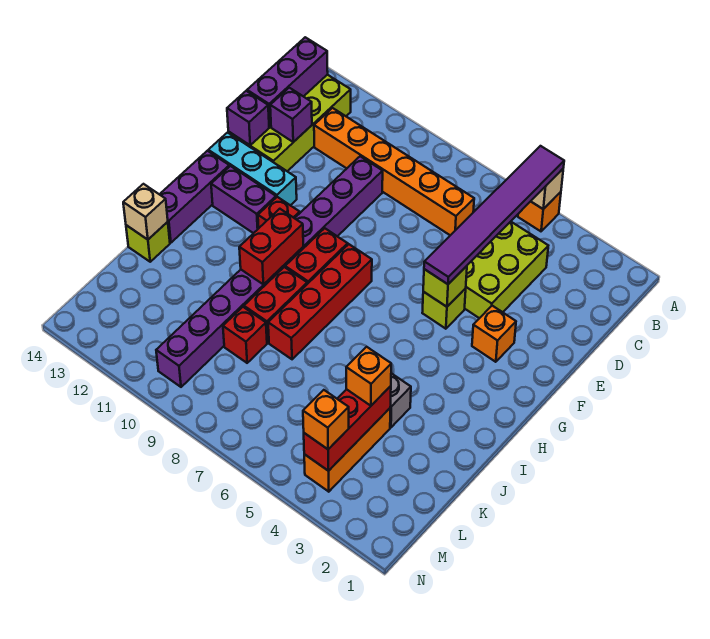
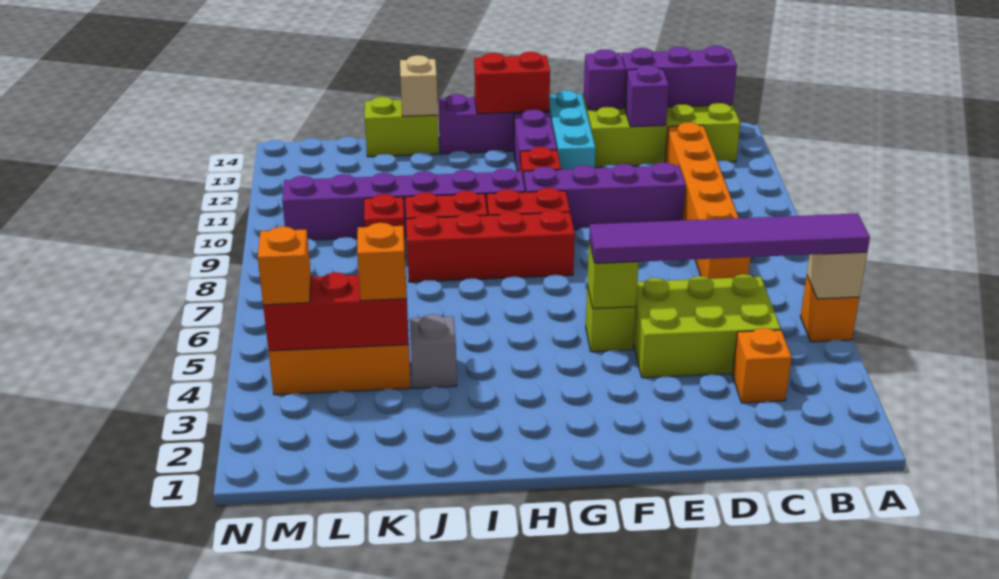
orange 1x1 brick [472,306,516,362] -> orange 1x1 brick moved to [732,328,792,403]
red 1x2 brick [239,209,303,284] -> red 1x2 brick moved to [474,52,550,114]
lime 1x1 brick [126,222,170,262] -> lime 1x2 brick [365,97,439,157]

